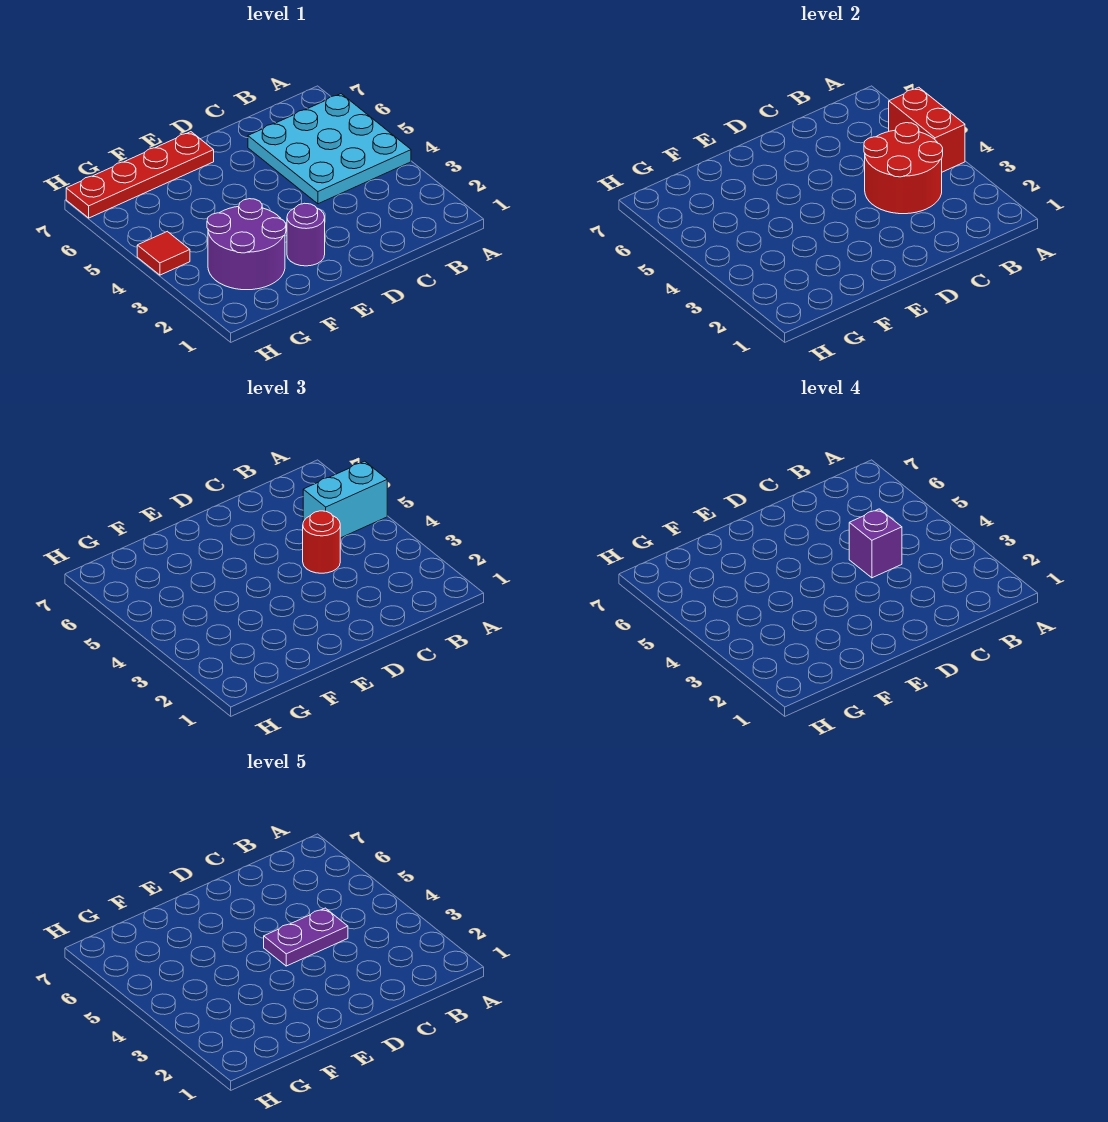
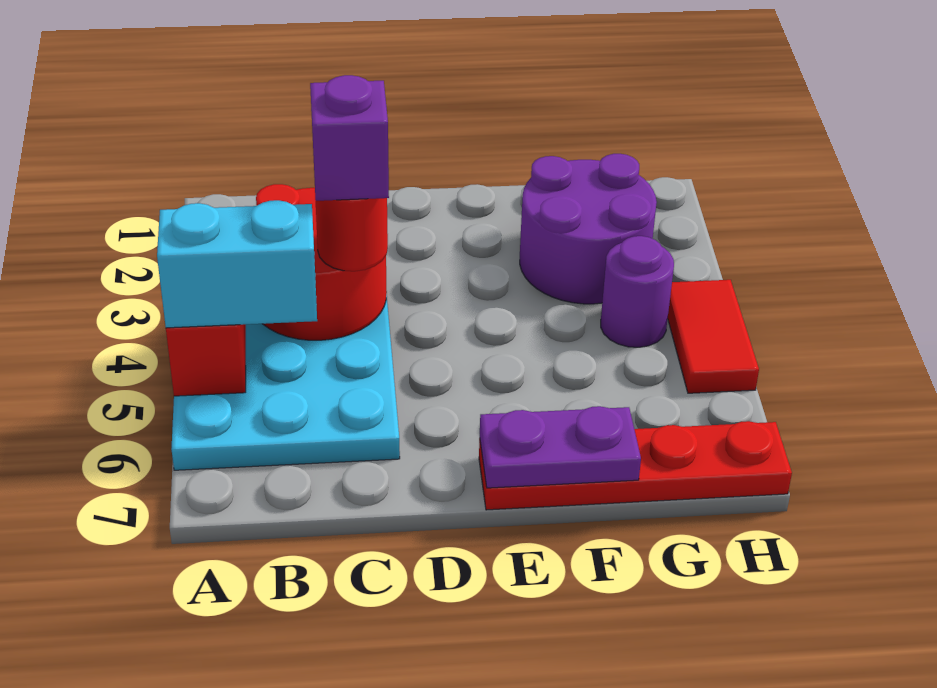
purple 1x2 plate [264,908,348,966] -> purple 1x2 plate moved to [480,406,641,488]
purple 1x1 round brick [287,203,325,266] -> purple 1x1 round brick moved to [601,236,674,347]
red 1x1 tile [137,231,190,275] -> red 1x2 tile [668,280,759,393]

